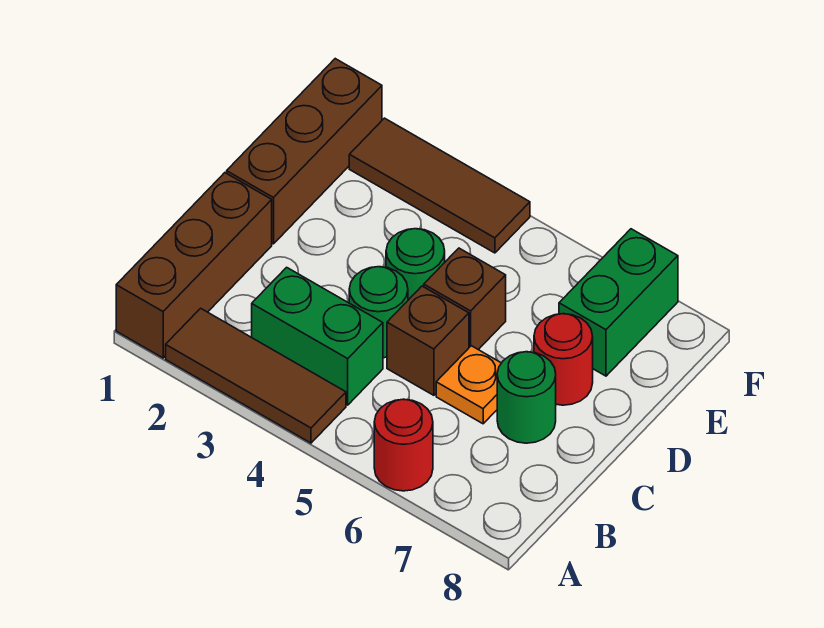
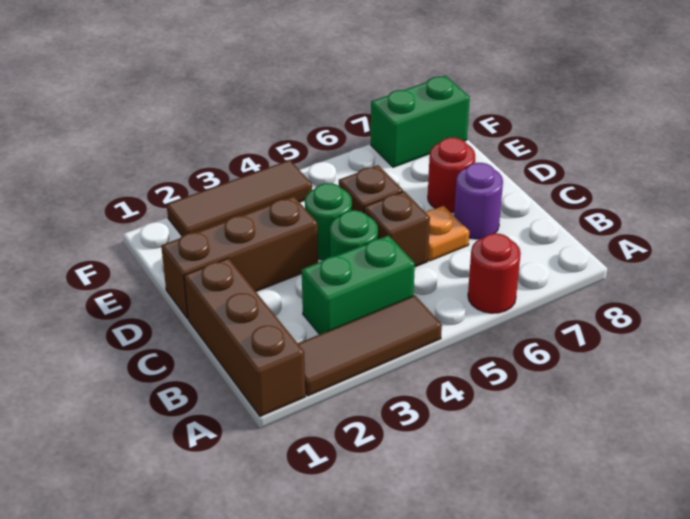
green 1x1 round brick [497,352,556,443] -> purple 1x1 round brick [454,163,503,239]
brown 1x3 brick [227,59,382,244] -> brown 1x3 brick turned to [161,196,318,318]
green 1x2 brick [559,229,678,376] -> green 1x2 brick turned to [371,75,470,167]

